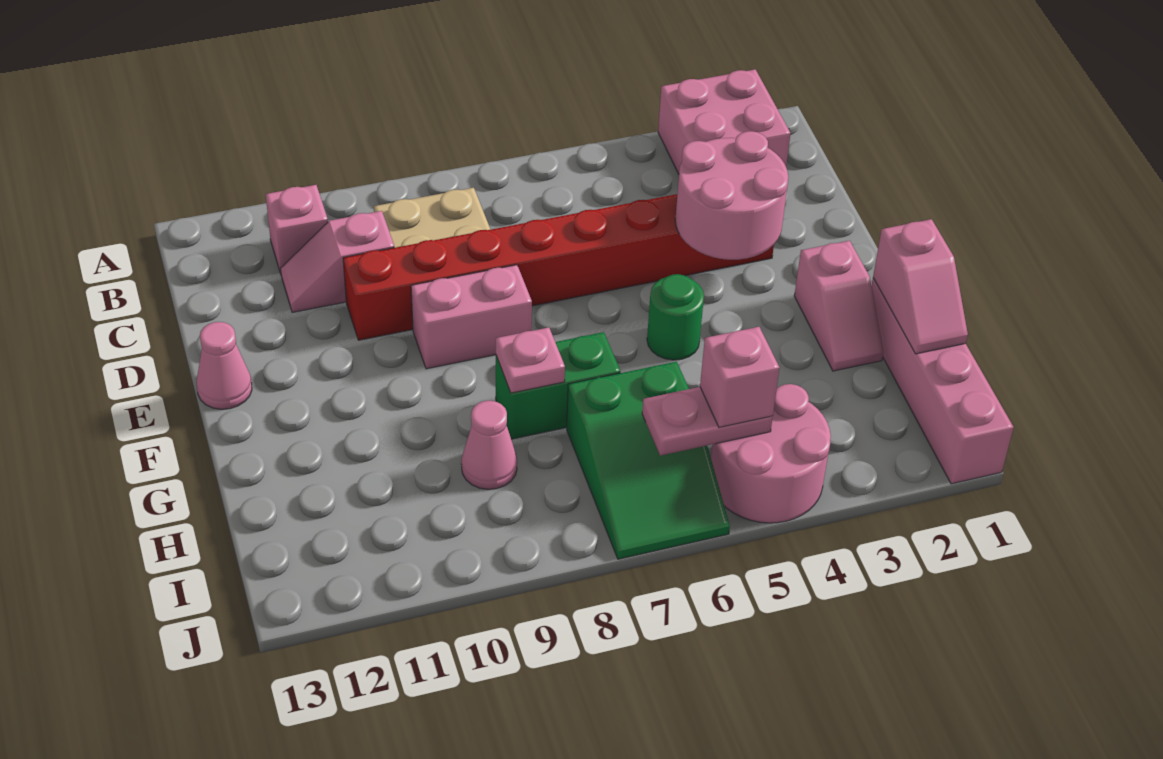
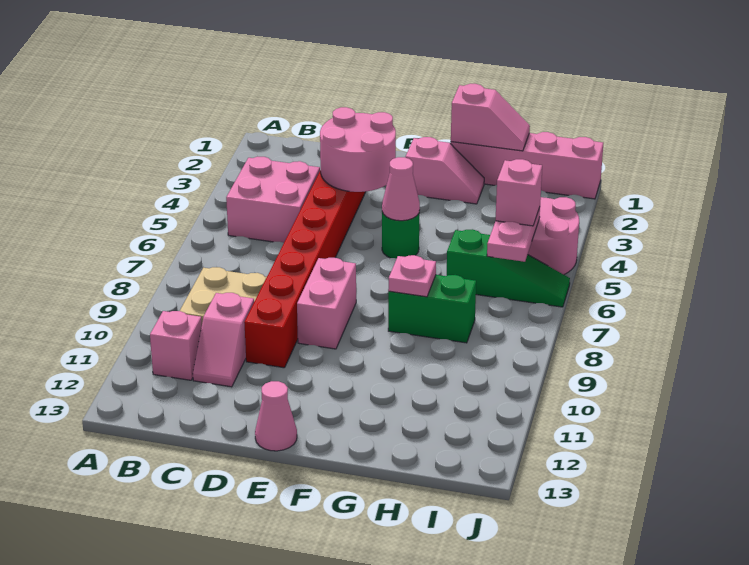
pink 2x2 brick [658,69,791,174] -> pink 2x2 brick moved to [226,157,320,243]
green 1x2 brick [496,332,621,439] -> green 1x2 brick turned to [388,275,476,343]
green 2x3 slope [567,362,730,559] -> green 1x3 slope [447,229,570,307]
pink 1x1 cone [461,401,517,489] -> pink 1x1 cone moved to [382,157,420,221]

